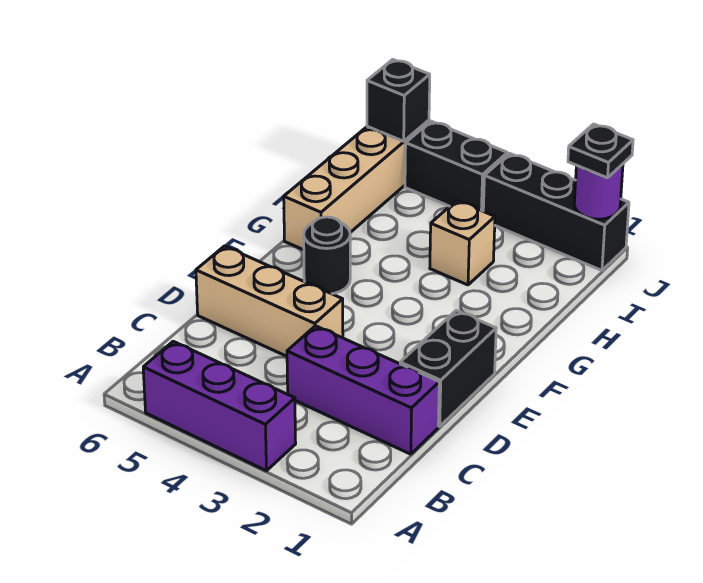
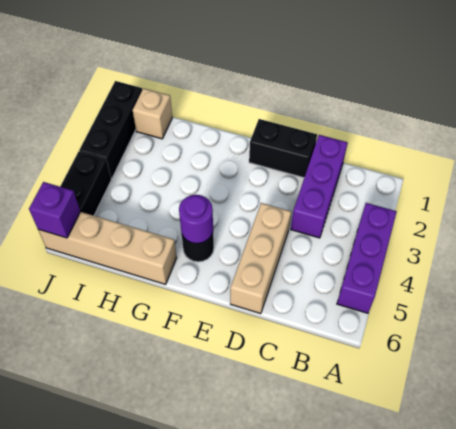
tan 1x1 brick [430,200,495,285] -> tan 1x1 brick moved to [133,88,172,139]
purple 1x1 round brick [574,164,623,219] -> purple 1x1 round brick moved to [179,195,213,244]
black 1x1 plate [568,124,633,178] -> none
black 1x1 brick [367,60,430,141] -> purple 1x1 brick [29,182,80,238]

